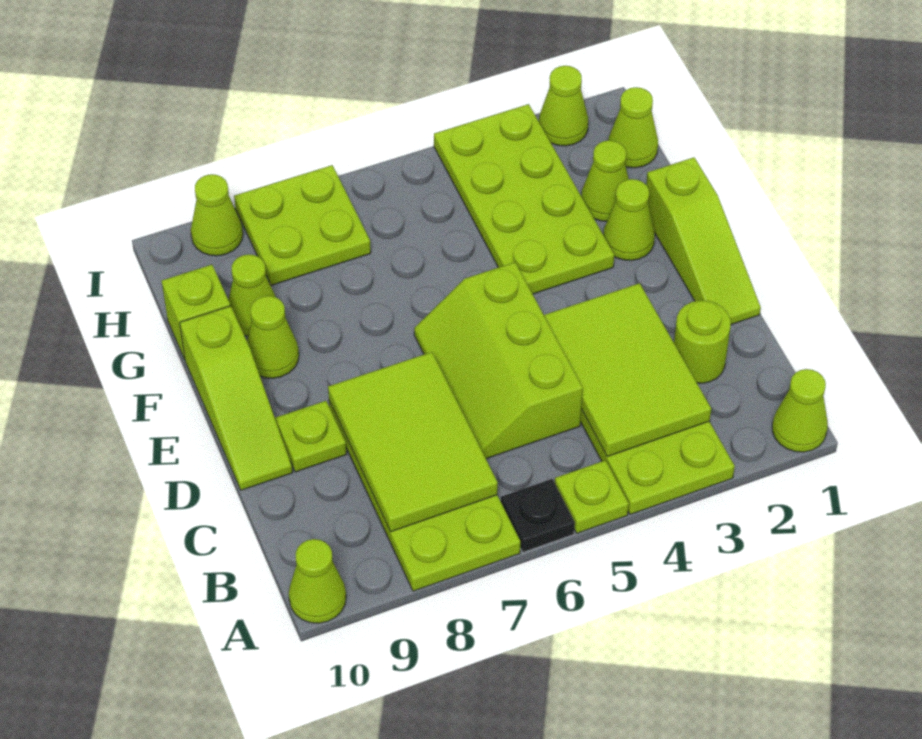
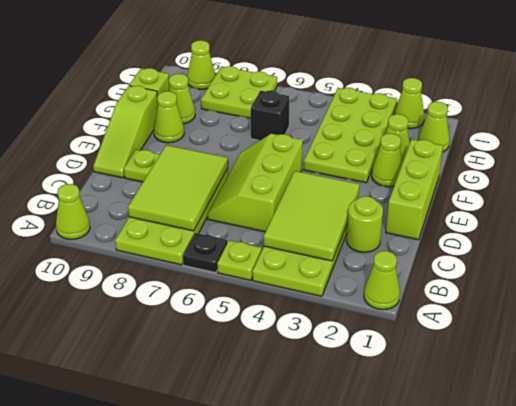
lime 1x3 slope [646,157,761,325] -> lime 1x3 brick [386,139,443,240]
none -> black 1x1 brick [251,91,290,140]

